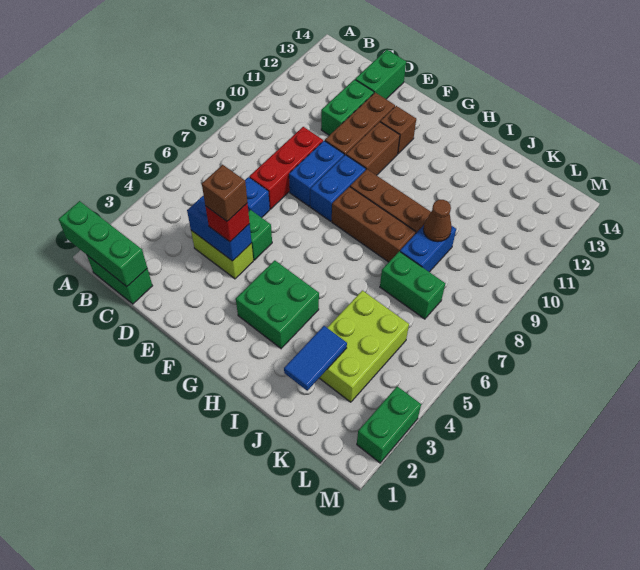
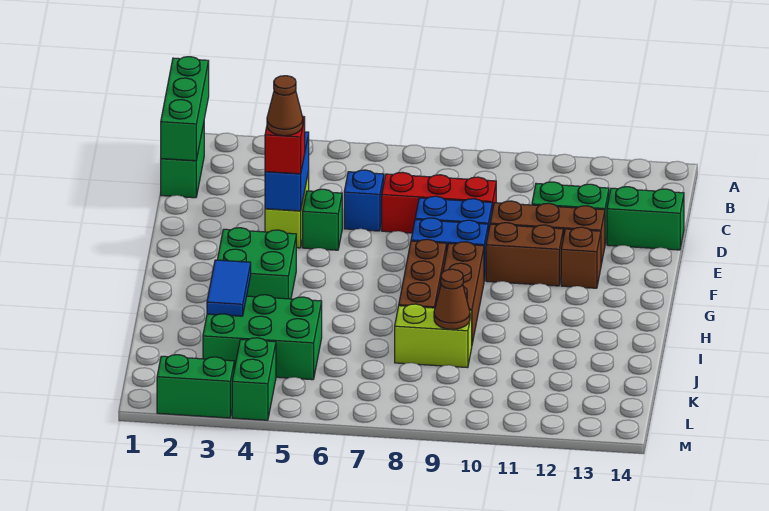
brown 1x1 brick [202,165,247,221] -> brown 1x1 cone [267,76,303,136]
blue 1x2 tile [284,326,347,391] -> blue 1x2 tile turned to [207,260,251,316]
lime 2x3 brick [320,291,409,402] -> green 2x3 brick [203,295,322,380]
green 1x2 brick [380,251,445,319] -> green 1x2 brick moved to [232,338,276,420]
blue 1x2 brick [400,225,456,272] -> lime 1x2 brick [395,304,472,368]

